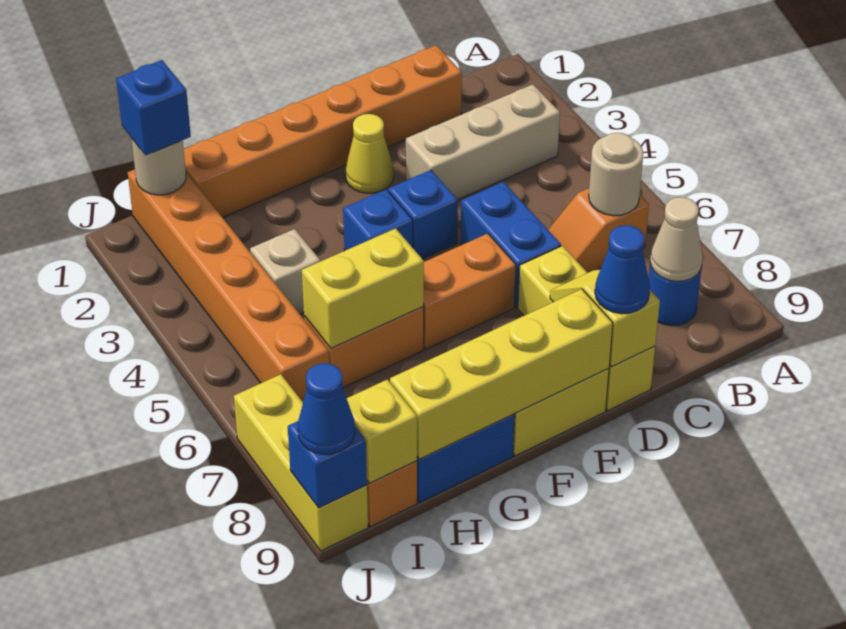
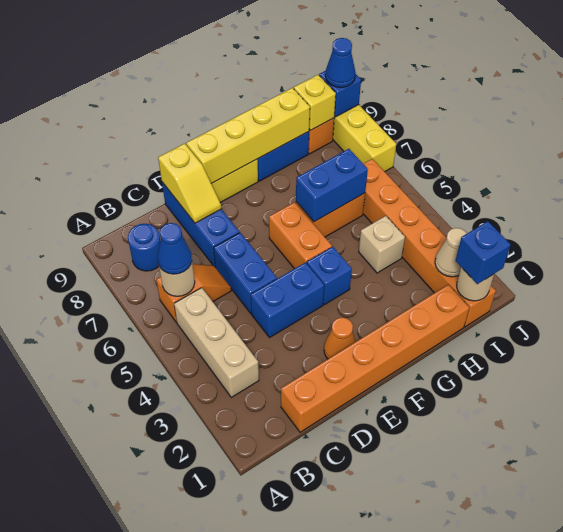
tan 1x3 brick [406,84,560,200] -> tan 1x3 brick turned to [174,288,259,397]
tan 1x1 cone [650,197,703,281] -> tan 1x1 cone moved to [435,228,467,277]
yellow 1x3 brick [518,246,655,411] -> blue 1x3 brick [162,182,239,266]
blue 1x1 cone [595,225,650,314] -> blue 1x1 cone moved to [158,223,192,274]
yellow 1x1 cone [345,114,394,193] -> orange 1x1 cone [324,317,355,359]
blue 1x1 brick [388,170,458,259] -> blue 1x2 brick [251,263,324,338]
orange 1x2 brick [424,233,516,349] -> orange 1x2 brick turned to [269,202,332,269]
yellow 1x2 brick [302,228,424,348] -> blue 1x2 brick [296,149,368,222]

